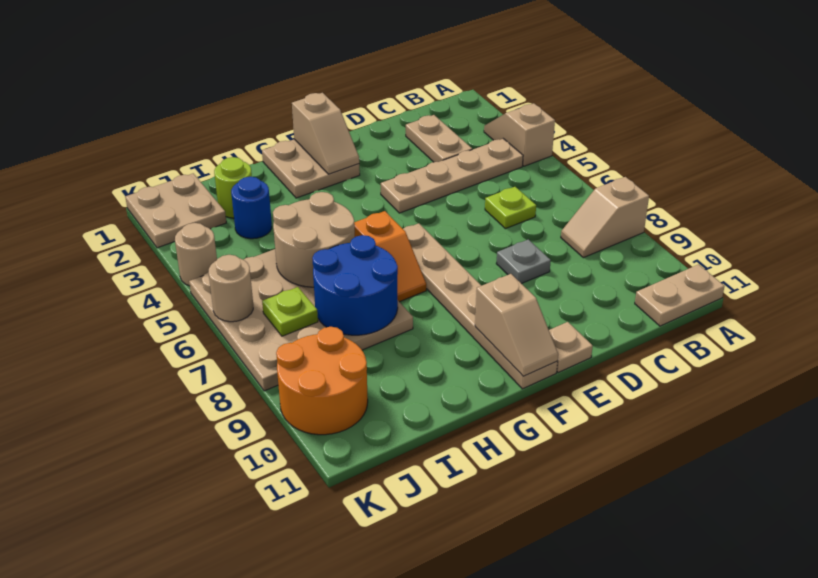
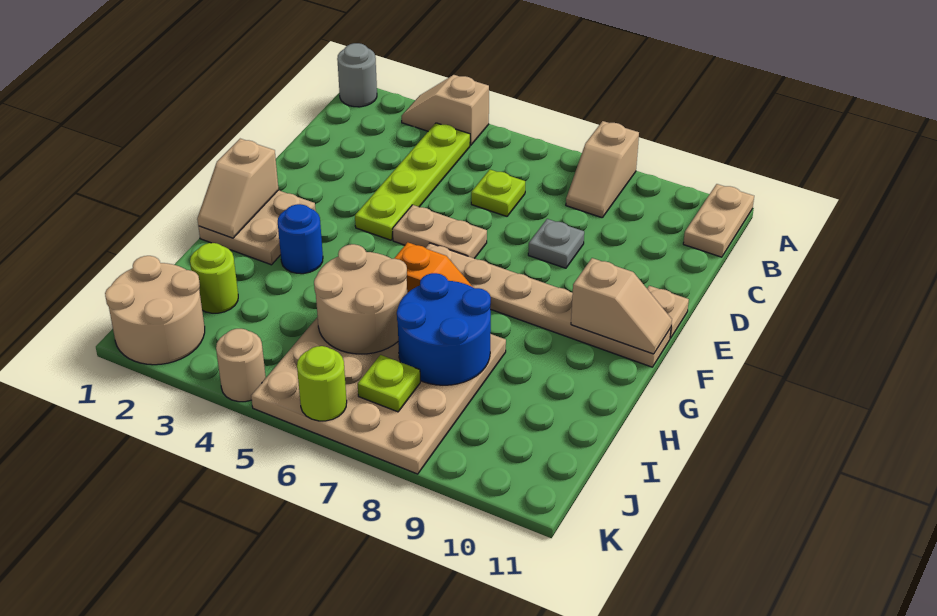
none -> grey 1x1 round brick [337,43,377,107]
tan 1x4 plate [381,139,523,213] -> lime 1x4 plate [355,123,470,240]
tan 1x2 plate [406,115,472,162] -> tan 1x2 plate moved to [393,205,487,258]
tan 1x2 slope [292,93,359,174] -> tan 1x2 slope turned to [197,139,279,238]
blue 1x1 round brick [231,177,272,239] -> blue 1x1 round brick moved to [278,204,323,274]
tan 2x2 plate [125,173,226,248] -> tan 2x2 round brick [105,256,205,365]
orange 2x2 round brick [276,327,368,435] -> none
tan 1x1 round brick [209,255,253,322] -> lime 1x1 round brick [297,346,347,421]

